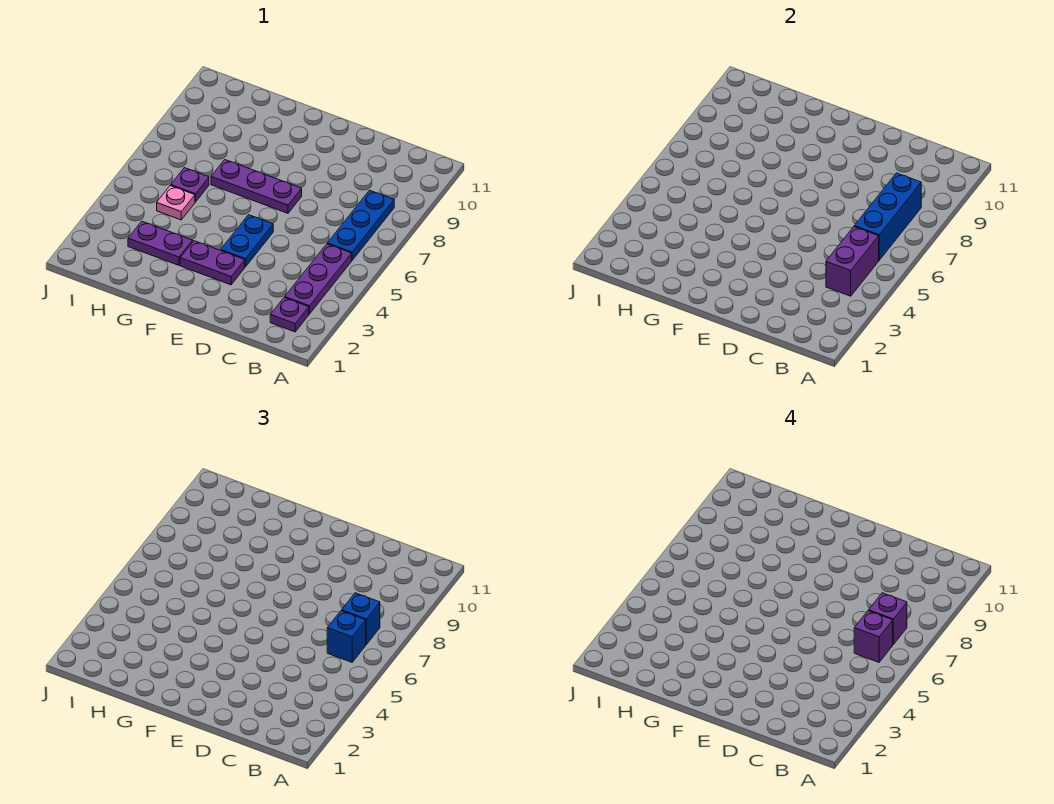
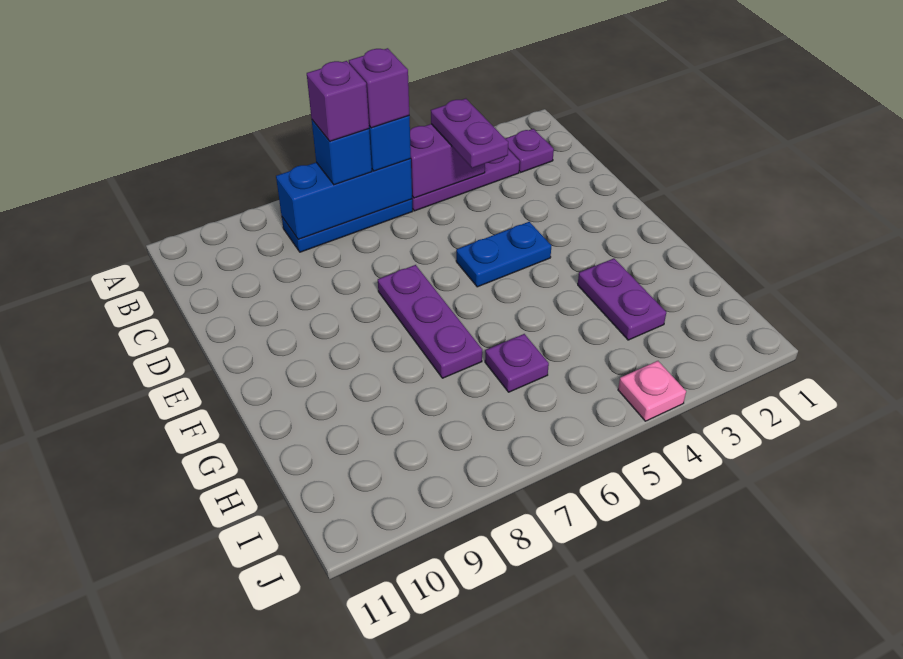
purple 1x2 plate [180,241,245,285] -> purple 1x2 plate moved to [431,99,508,168]
pink 1x1 plate [157,185,195,220] -> pink 1x1 plate moved to [618,361,686,421]

